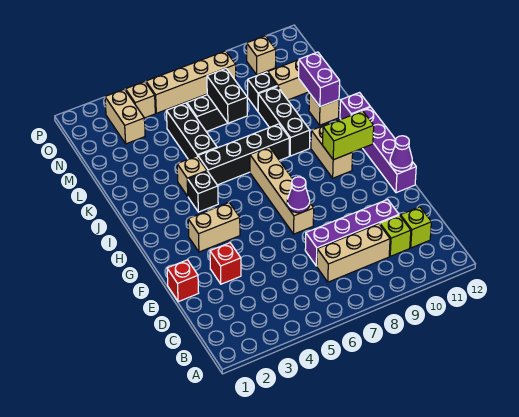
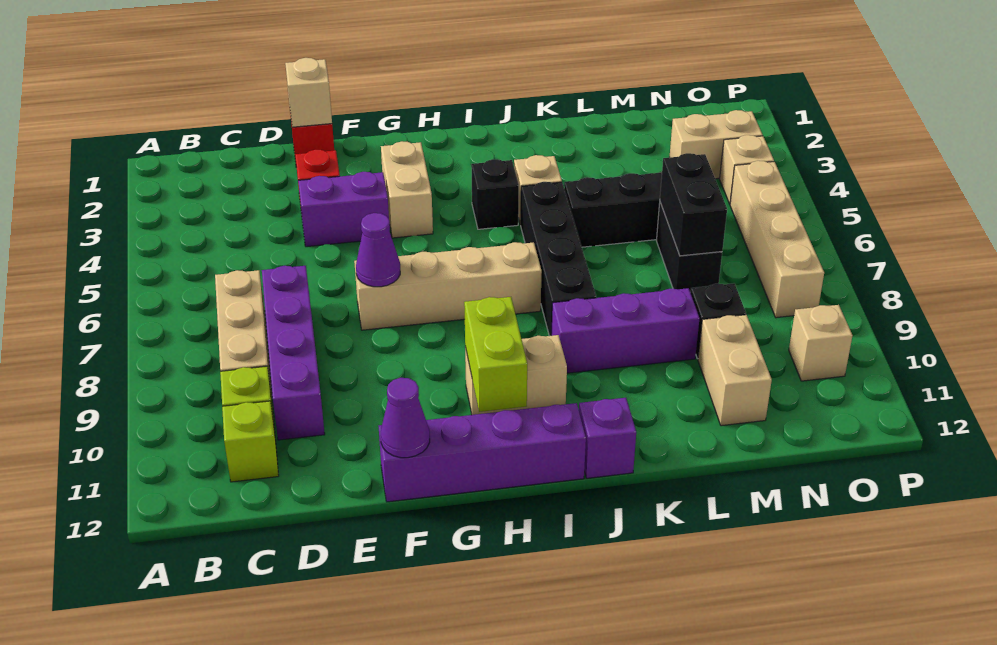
black 1x3 brick [258,87,310,156] -> purple 1x3 brick [551,288,700,373]
tan 1x1 brick [309,93,339,125] -> tan 1x1 brick moved to [285,58,332,127]
purple 1x2 brick [299,52,340,107] -> purple 1x2 brick moved to [298,172,389,247]
black 1x2 brick [207,69,247,123] -> black 1x2 brick turned to [660,153,727,256]

